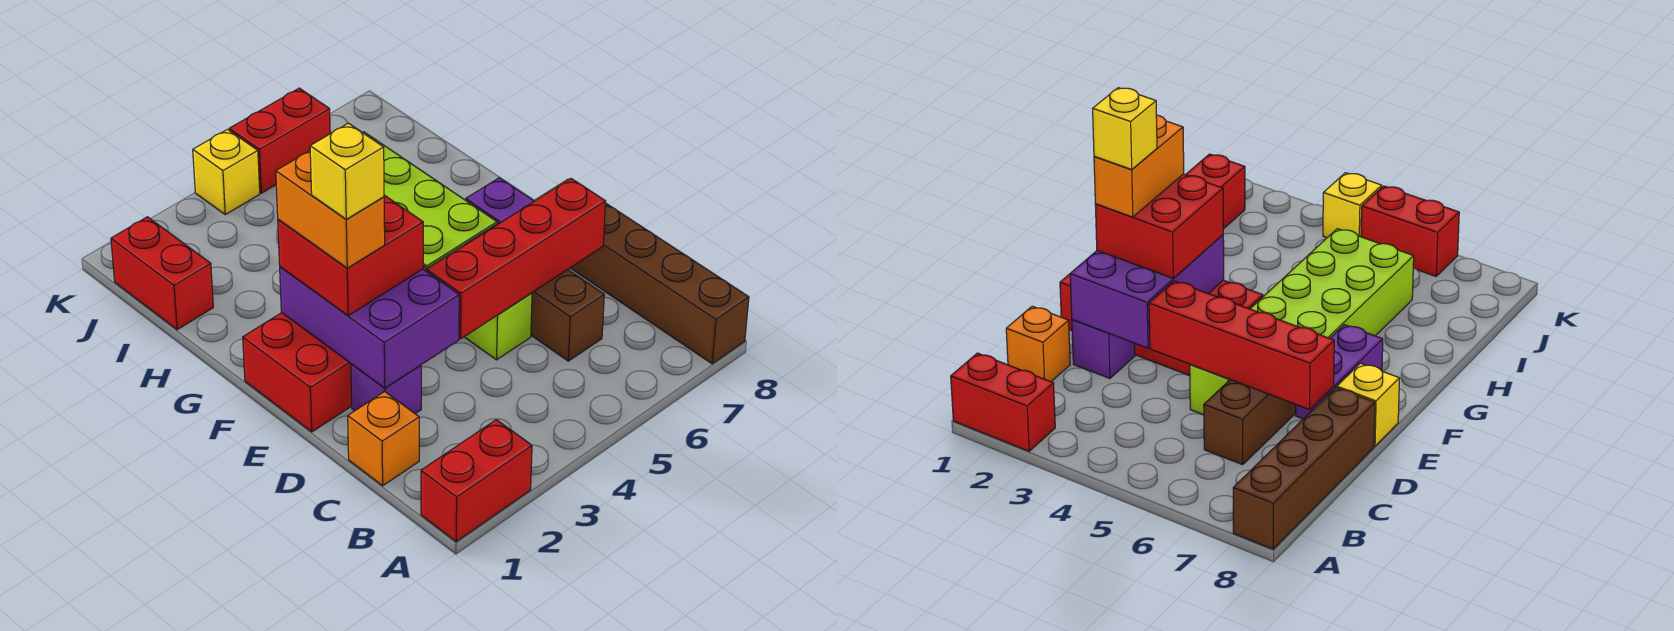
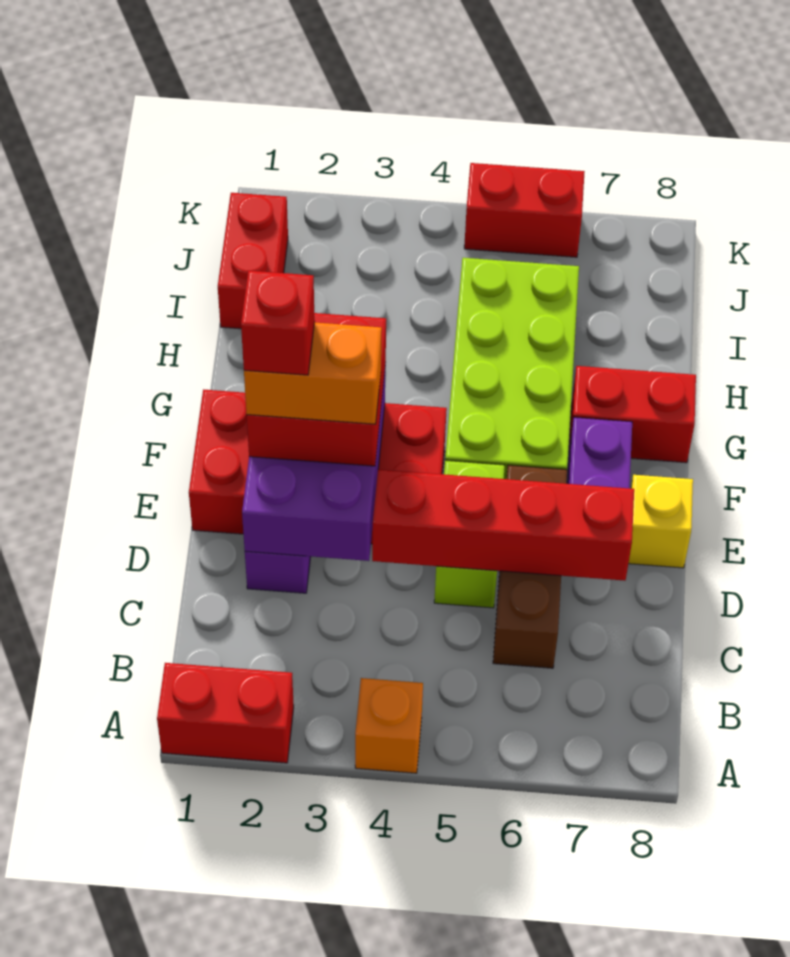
brown 1x4 brick [571,203,749,364] -> none
orange 1x1 brick [348,392,419,486] -> orange 1x1 brick moved to [355,678,423,773]
orange 1x2 brick [276,151,385,268] -> orange 1x2 brick turned to [244,322,382,424]
yellow 1x1 brick [310,123,384,219] -> red 1x1 brick [241,271,315,375]
none -> red 1x2 brick [569,366,696,463]
yellow 1x1 brick [193,129,260,215] -> none

